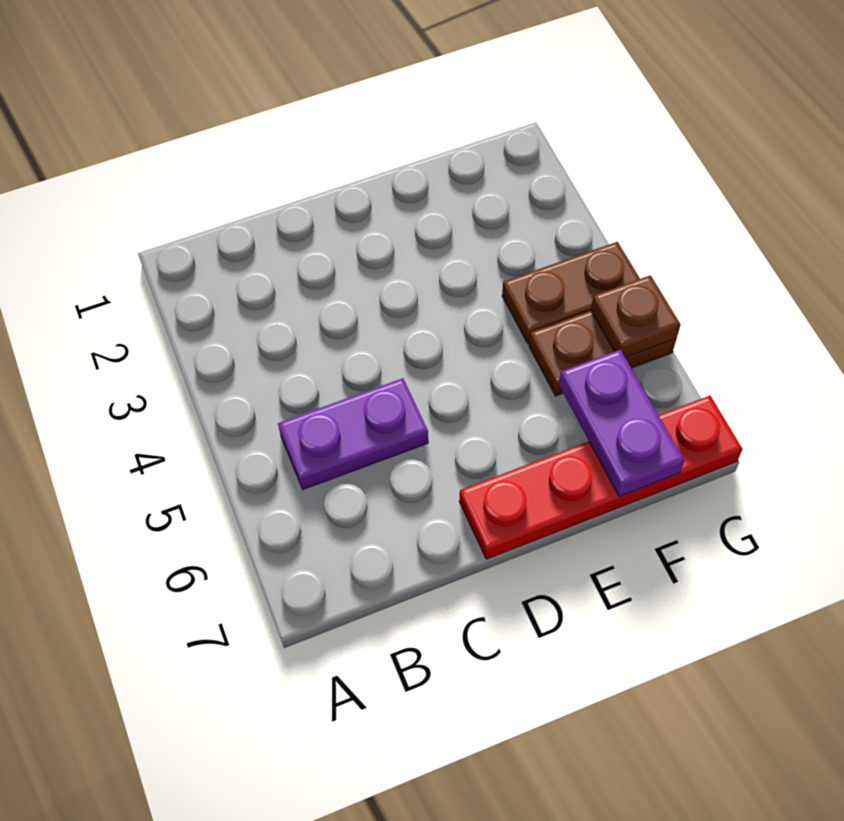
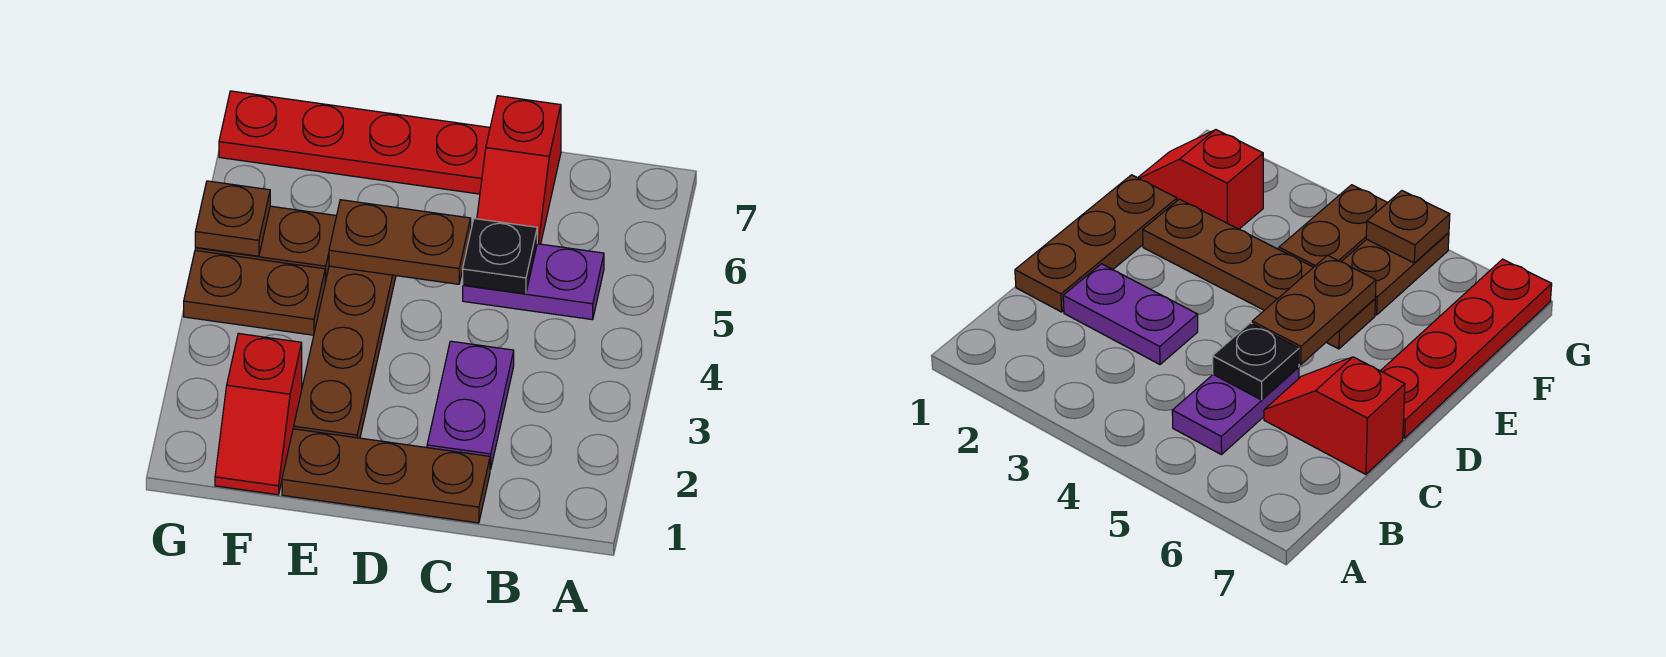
none -> brown 1x3 plate [282,429,490,523]
none -> black 1x1 plate [463,219,537,294]
none -> red 1x2 slope [477,96,561,244]
none -> brown 1x2 plate [329,200,471,284]
none -> brown 1x4 plate [294,266,396,438]
none -> red 1x2 slope [215,333,302,495]
purple 1x2 plate [559,350,684,497] -> purple 1x2 plate moved to [427,341,514,470]

